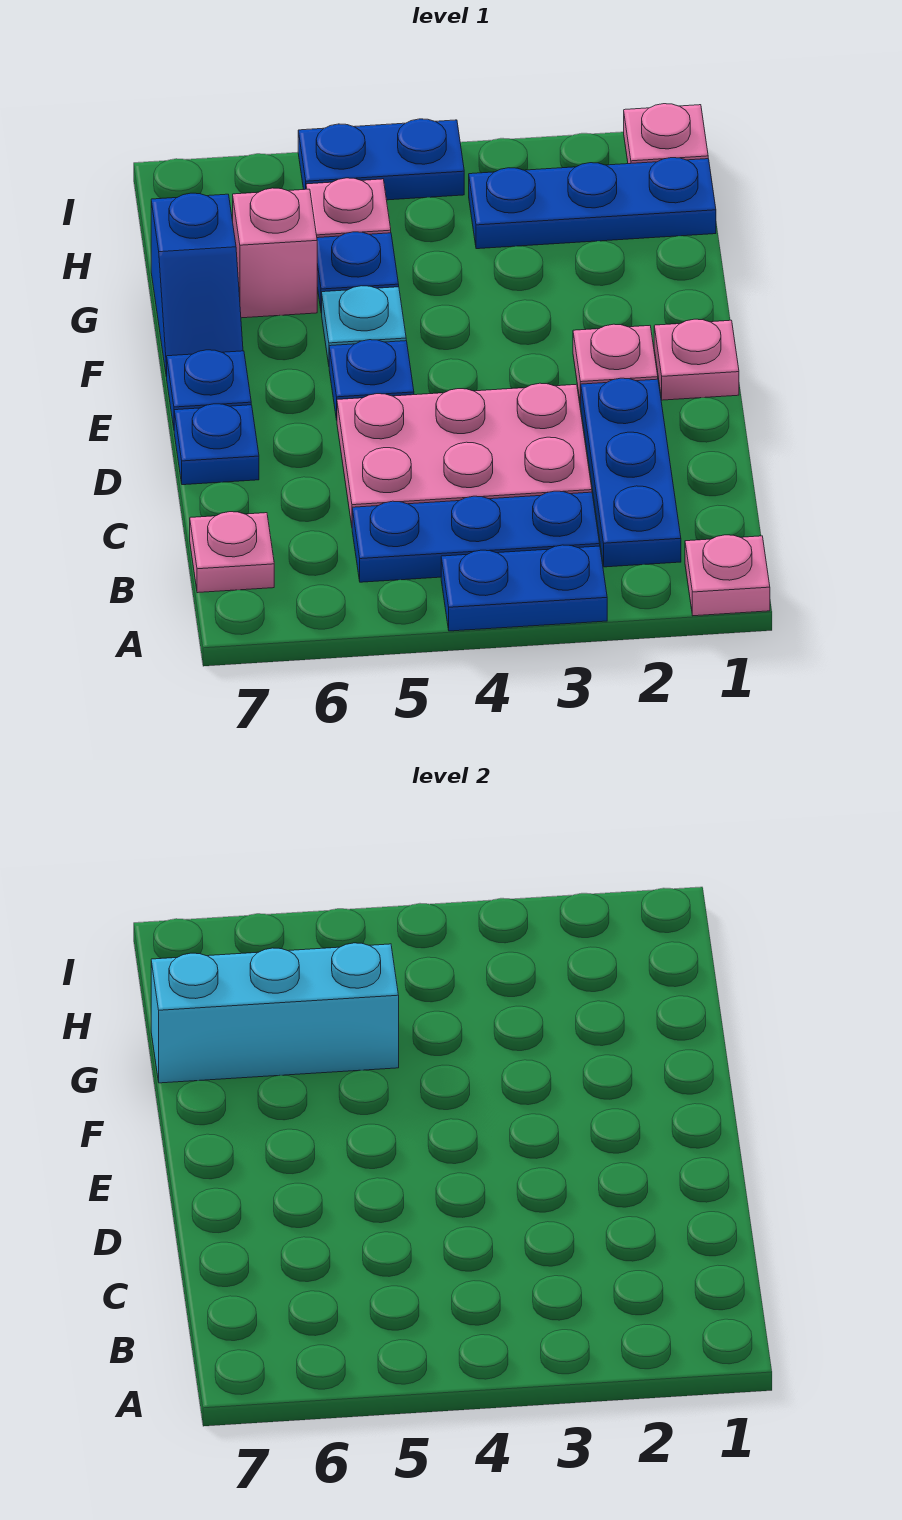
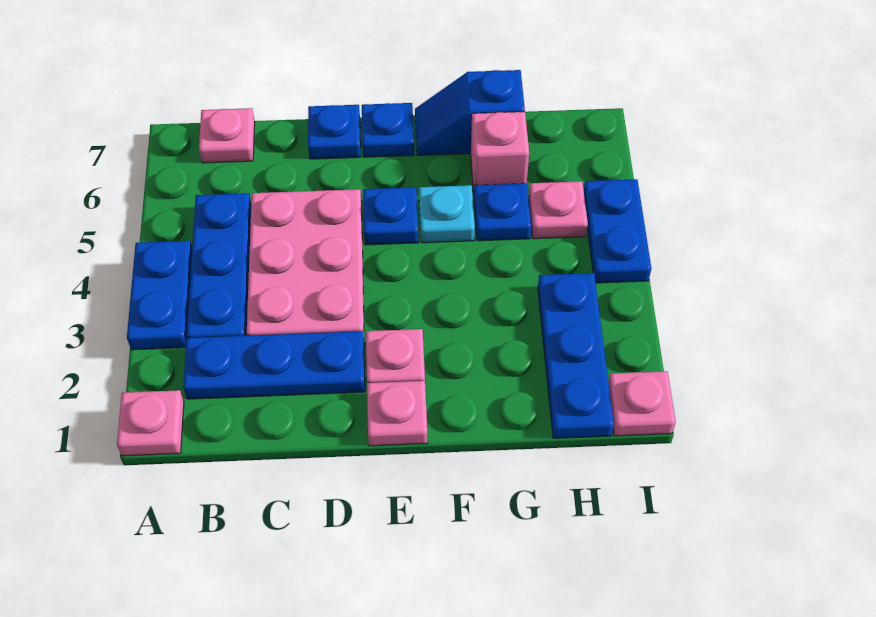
cyan 1x3 brick [151,943,399,1083] -> none

